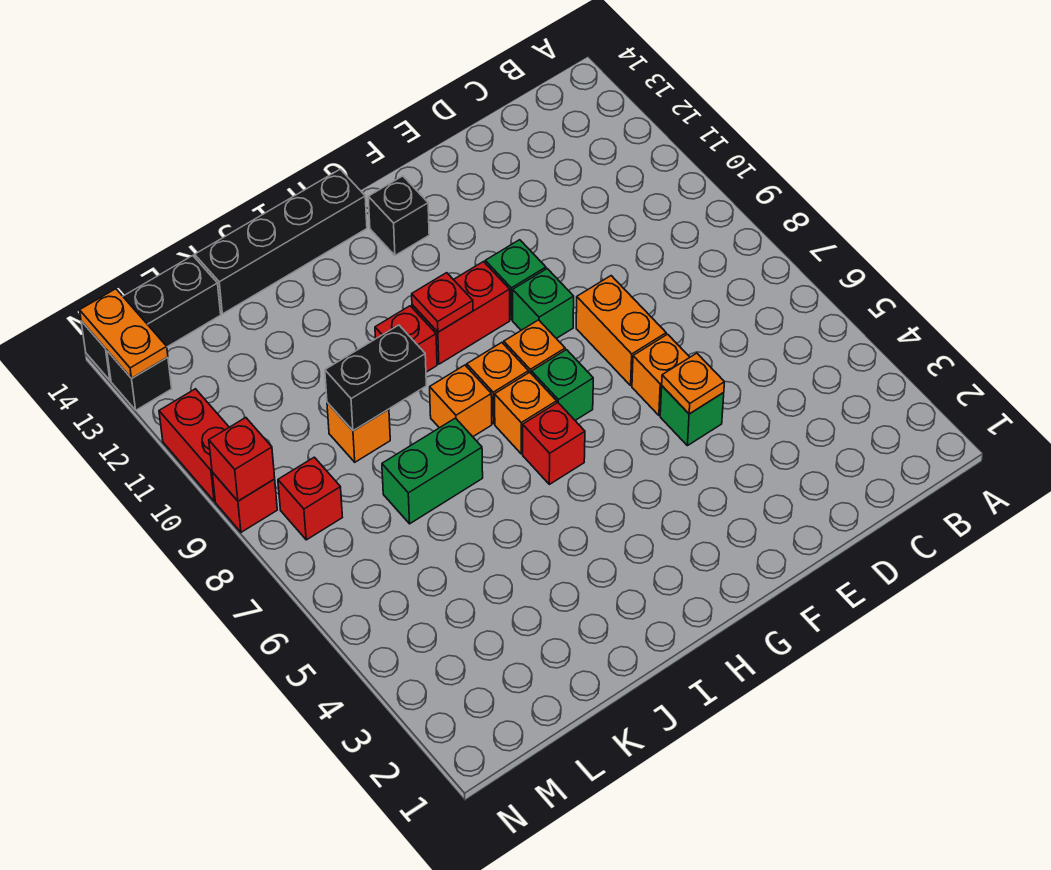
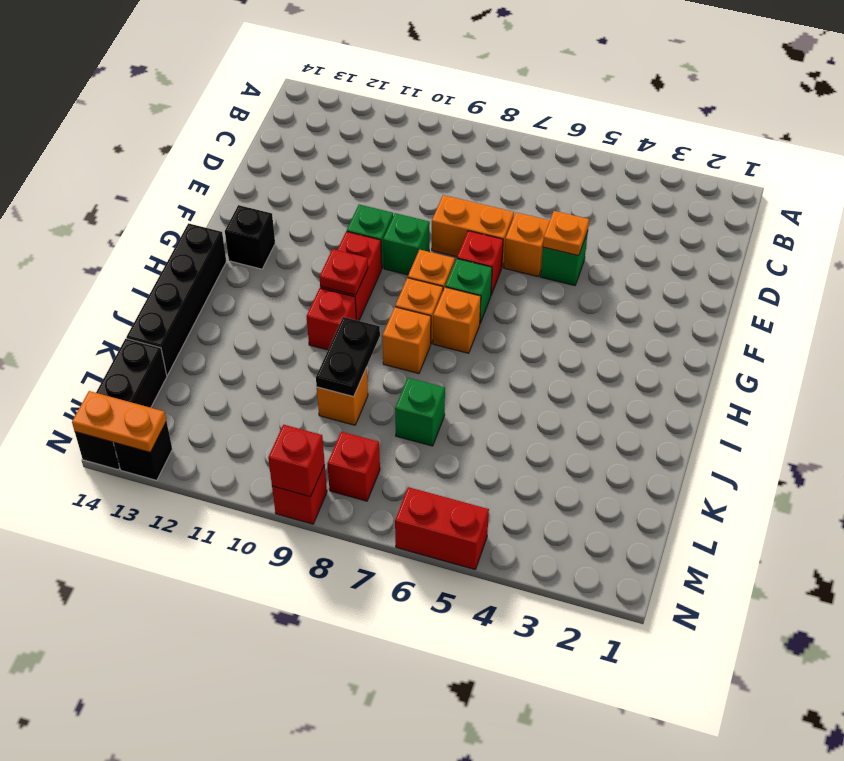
red 1x1 brick [523,403,585,484] -> red 1x1 brick moved to [457,231,503,295]
green 1x2 brick [382,418,483,524] -> green 1x1 brick [395,378,445,446]
black 1x2 brick [325,325,426,431] -> black 1x2 plate [316,317,380,397]
red 1x2 brick [159,389,229,501] -> red 1x2 brick moved to [395,487,489,569]

